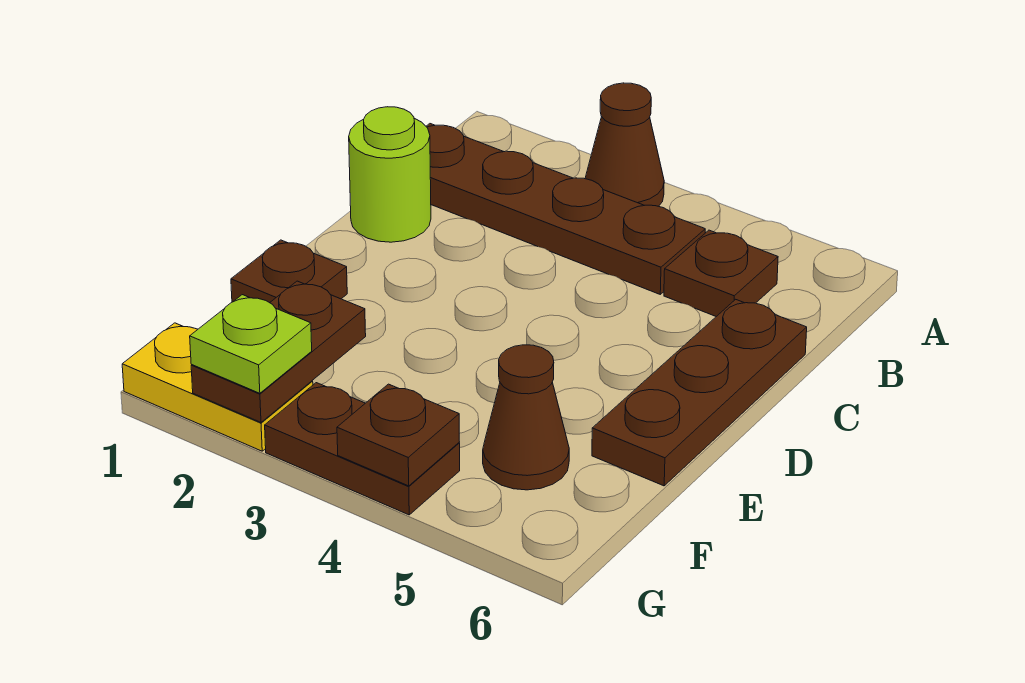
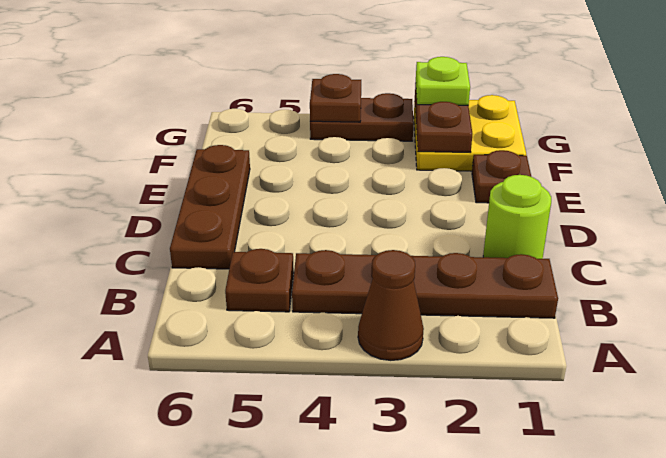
brown 1x1 cone [483,345,569,490] -> none
yellow 1x2 plate [122,323,313,451] -> yellow 2x2 plate [414,95,526,171]

